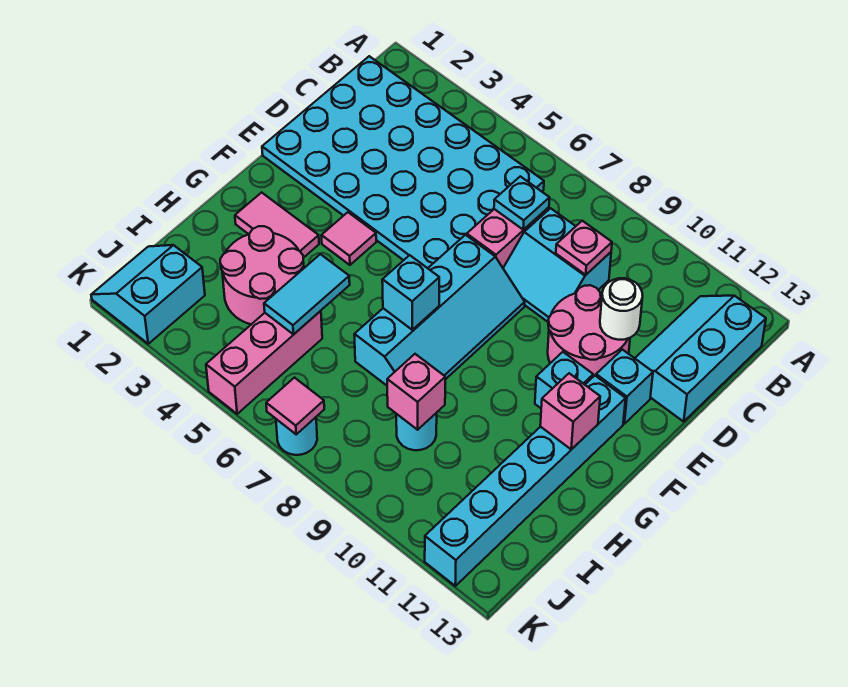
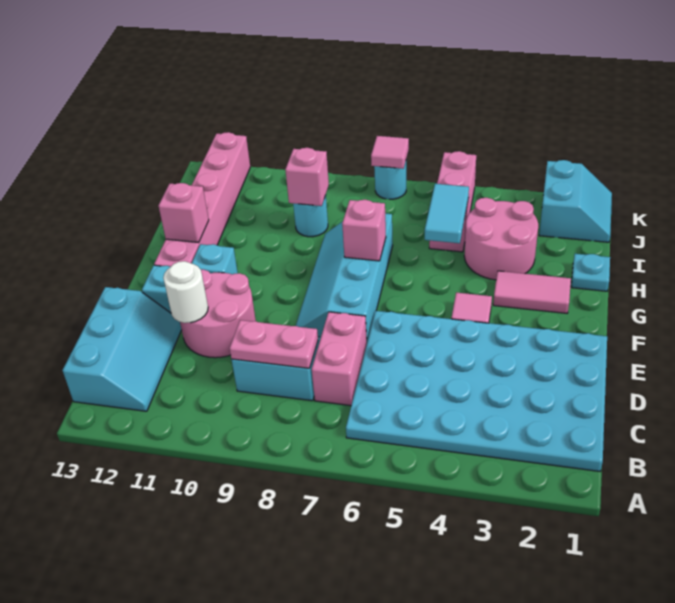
cyan 1x1 plate [494,176,550,230] -> cyan 1x1 plate moved to [571,254,610,291]
pink 1x1 plate [556,221,612,275] -> pink 1x2 plate [230,320,318,368]
cyan 1x6 brick [425,376,626,586] -> pink 1x6 brick [154,132,250,267]
cyan 1x1 brick [382,255,439,330] -> pink 1x1 brick [342,200,386,261]

